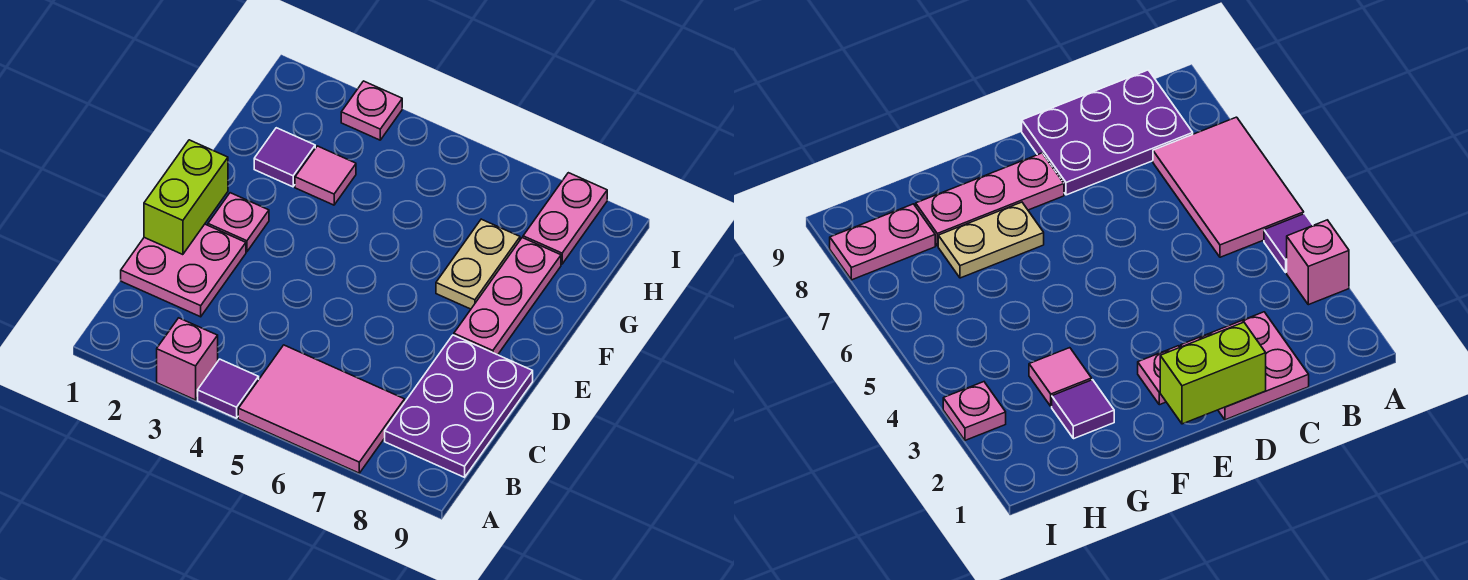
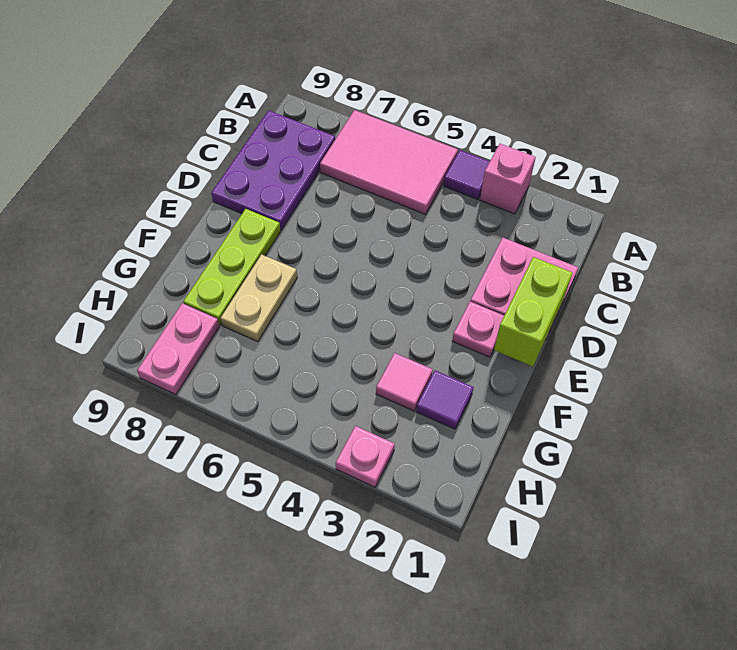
pink 1x3 plate [454,238,561,355] -> lime 1x3 plate [183,209,281,325]

